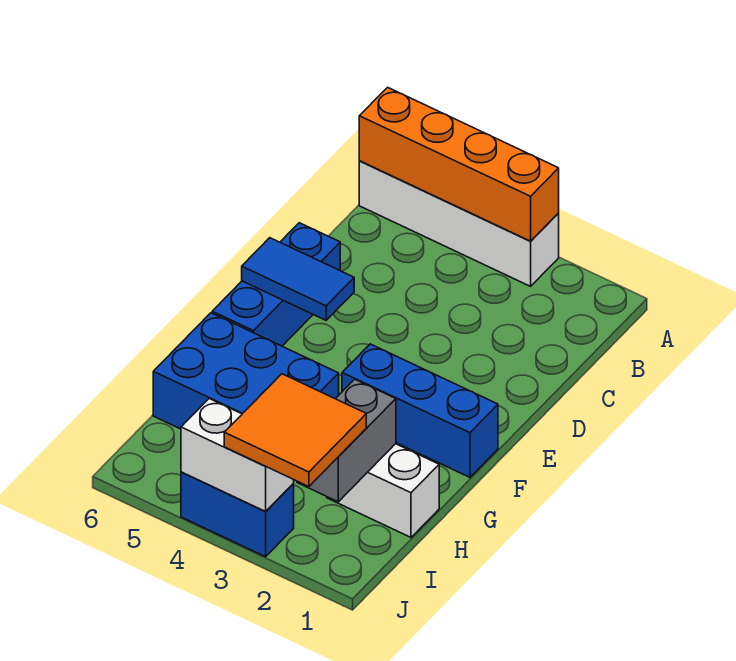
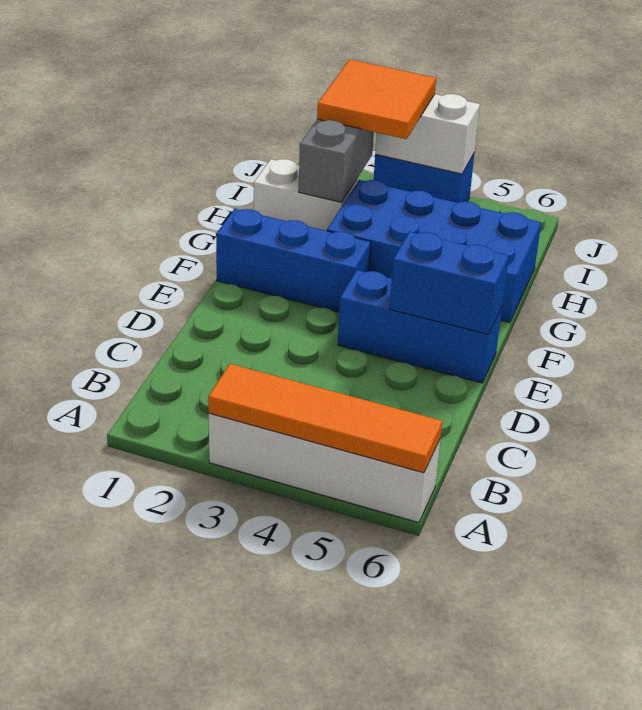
orange 1x4 brick [359,87,559,241] -> orange 1x4 tile [208,364,442,473]
blue 1x3 brick [212,223,340,346] -> blue 1x3 brick turned to [338,270,502,383]
blue 1x2 tile [242,238,354,320] -> blue 1x2 brick [390,232,509,334]
blue 2x3 brick [153,313,339,429] -> blue 2x4 brick [327,180,541,323]

